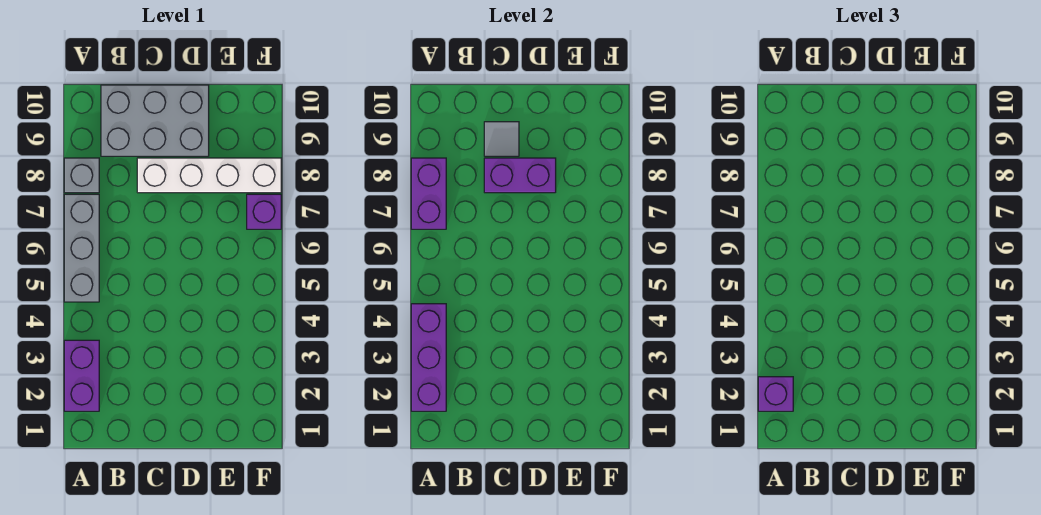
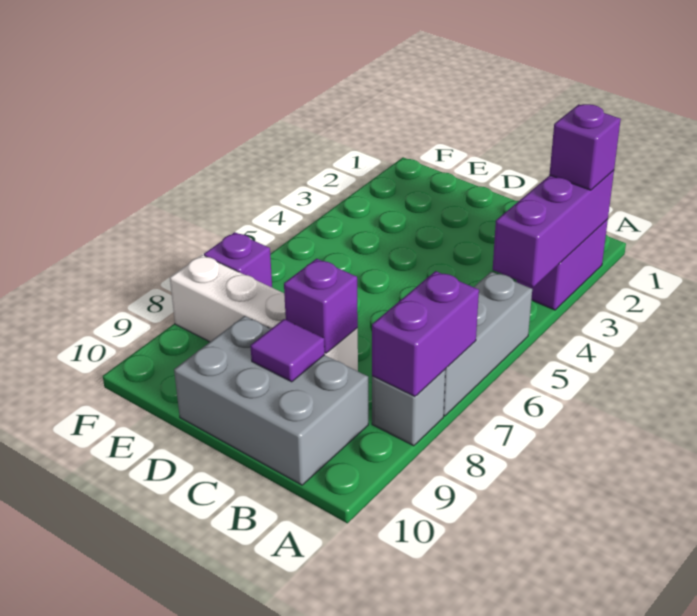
purple 1x2 brick [484,158,556,193] -> purple 1x1 brick [284,259,358,353]
grey 1x1 tile [484,122,519,156] -> purple 1x1 tile [250,319,325,382]

